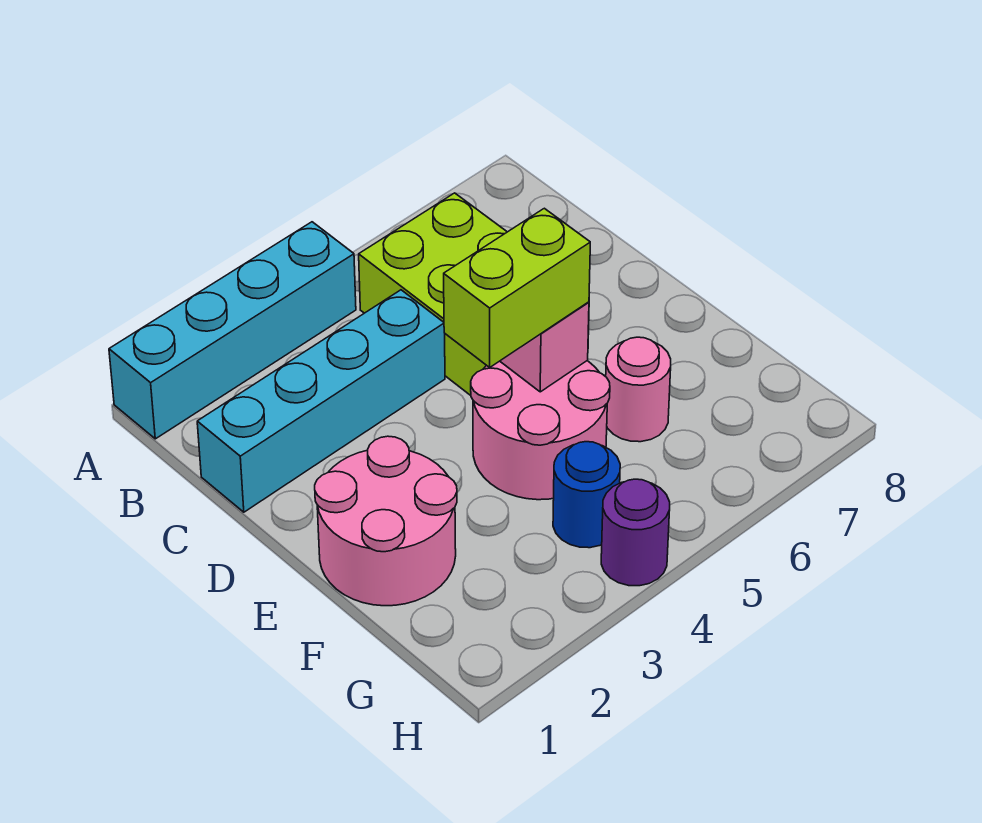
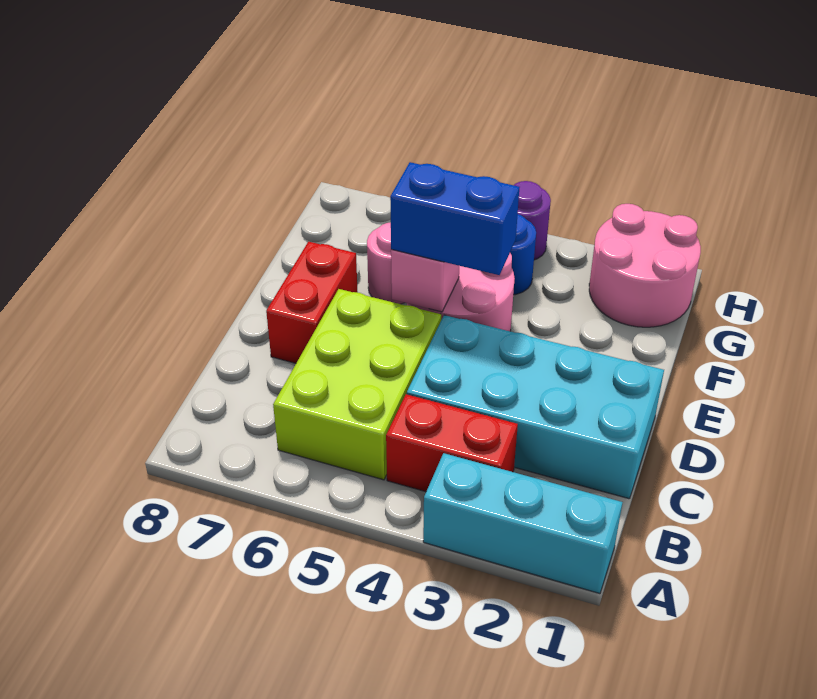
cyan 1x4 brick [109,222,356,439] -> cyan 1x3 brick [423,453,623,594]
none -> red 1x2 brick [386,394,518,492]
cyan 1x4 brick [197,290,445,512] -> cyan 2x4 brick [407,315,664,499]
none -> red 1x2 brick [266,242,358,363]
pink 2x2 round brick [315,436,457,606] -> pink 2x2 round brick moved to [589,204,701,327]
lime 1x2 brick [444,208,590,367] -> blue 1x2 brick [390,162,519,275]

